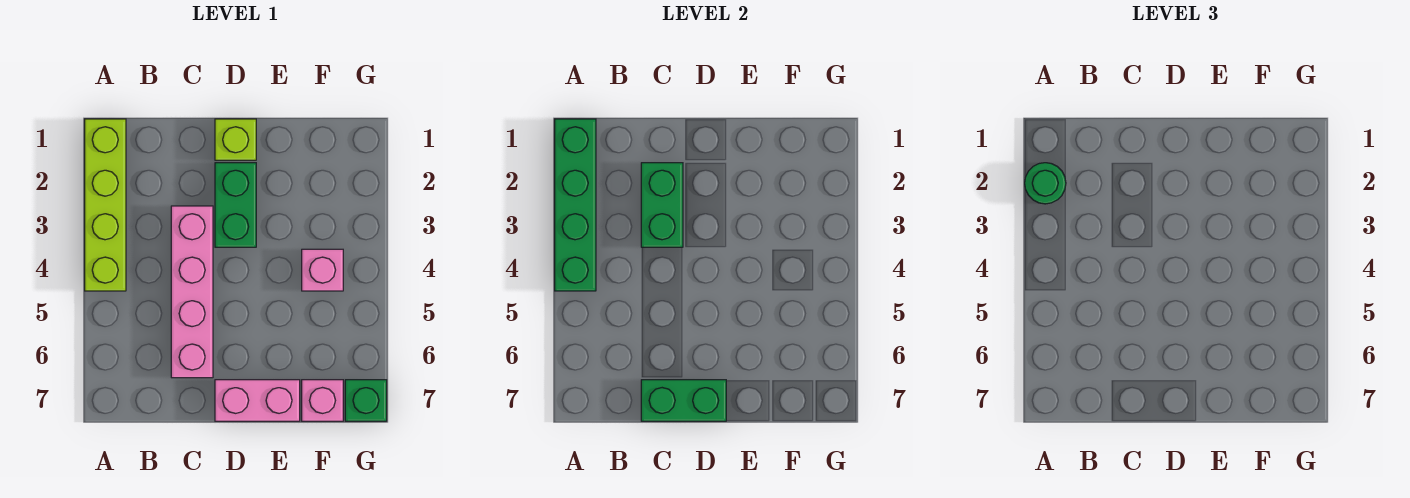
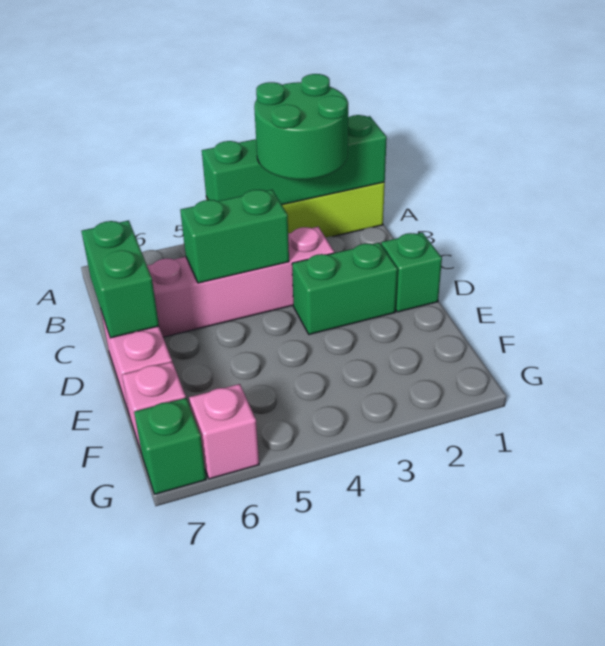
green 1x1 round brick [1025,163,1066,204] -> green 2x2 round brick [254,74,348,179]
green 1x2 brick [641,163,683,247] -> green 1x2 brick moved to [180,190,289,283]
lime 1x1 brick [215,119,256,160] -> green 1x1 brick [381,232,442,312]
pink 1x1 brick [302,249,343,291] -> pink 1x1 brick moved to [189,384,259,479]

